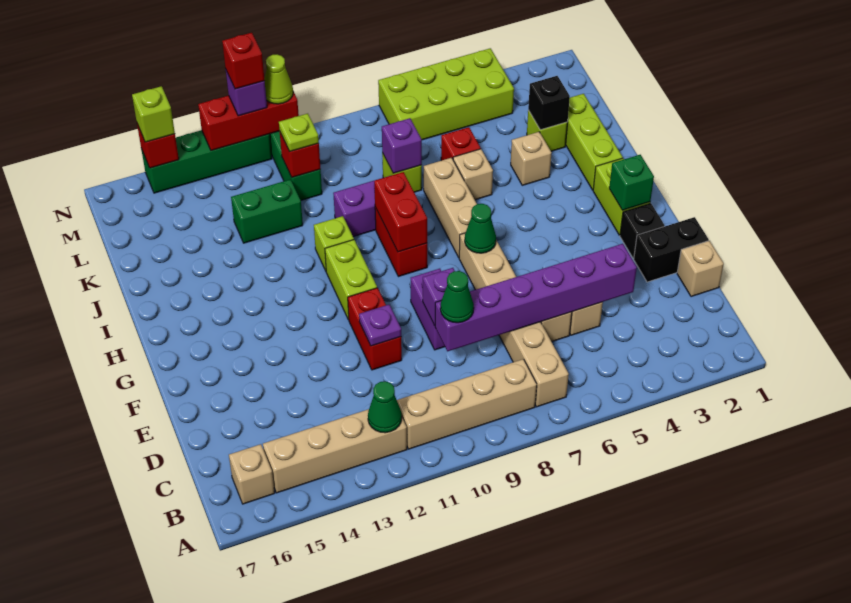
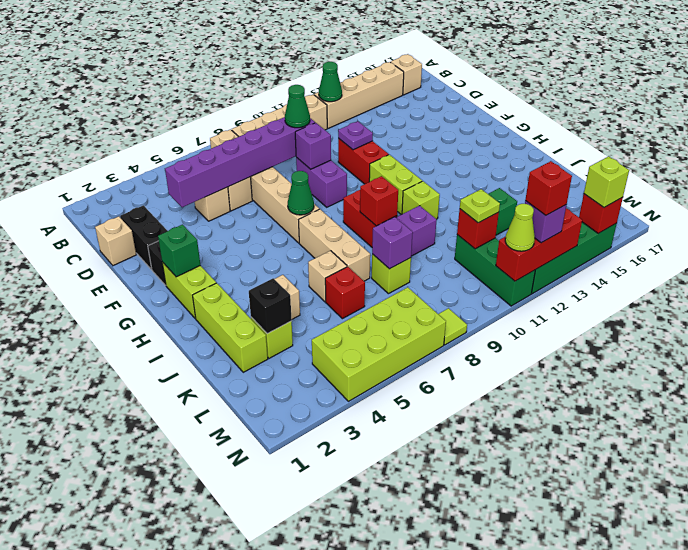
black 1x2 brick [634,217,709,282] -> black 1x2 brick turned to [120,206,167,269]
red 1x2 brick [374,172,427,252] -> red 1x1 brick [360,176,398,226]
none -> lime 1x1 tile [439,308,467,345]

